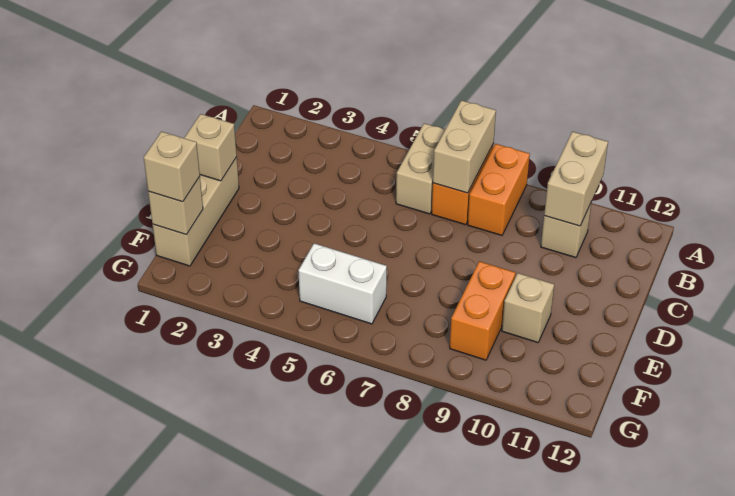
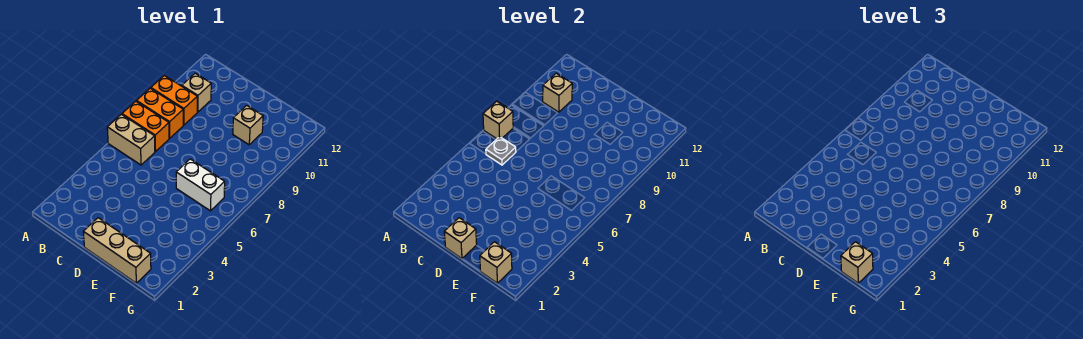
tan 1x2 brick [433,100,496,193] -> tan 1x1 brick [483,101,513,139]
tan 1x2 brick [544,131,608,226] -> tan 1x1 brick [543,73,572,112]
none -> grey 1x1 plate [486,137,516,165]
orange 1x2 brick [450,261,516,360] -> orange 1x2 brick moved to [151,75,197,125]
white 1x2 brick [298,243,387,324] -> white 1x2 brick turned to [176,159,225,211]

